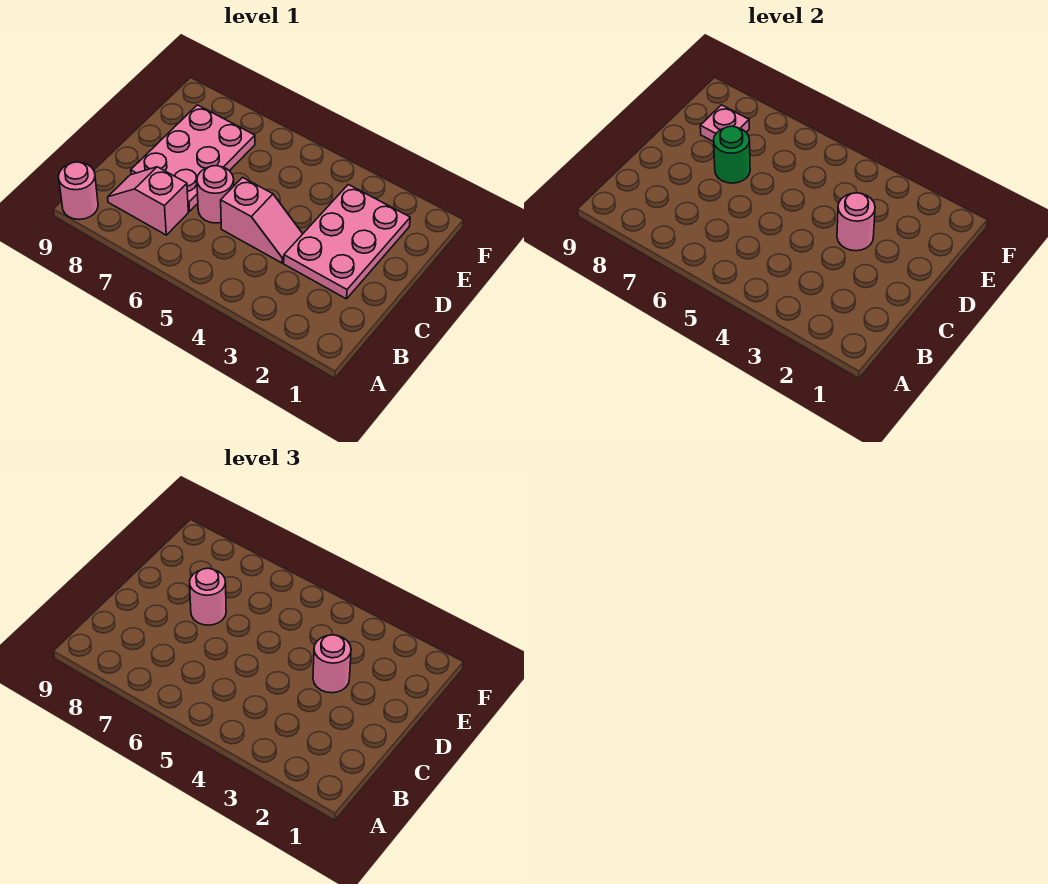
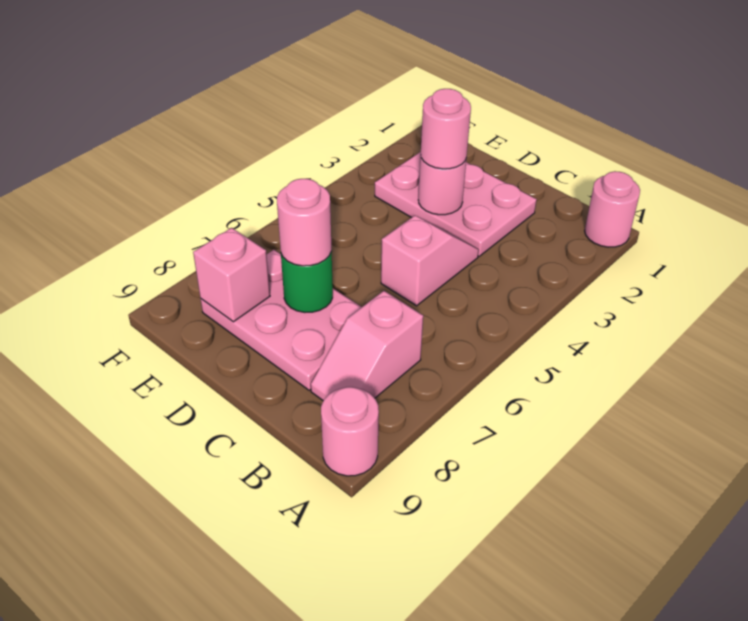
pink 1x1 round brick [197,166,234,223] -> pink 1x1 round brick moved to [585,171,640,247]
pink 1x1 plate [700,105,749,142] -> pink 1x1 brick [193,228,270,322]

